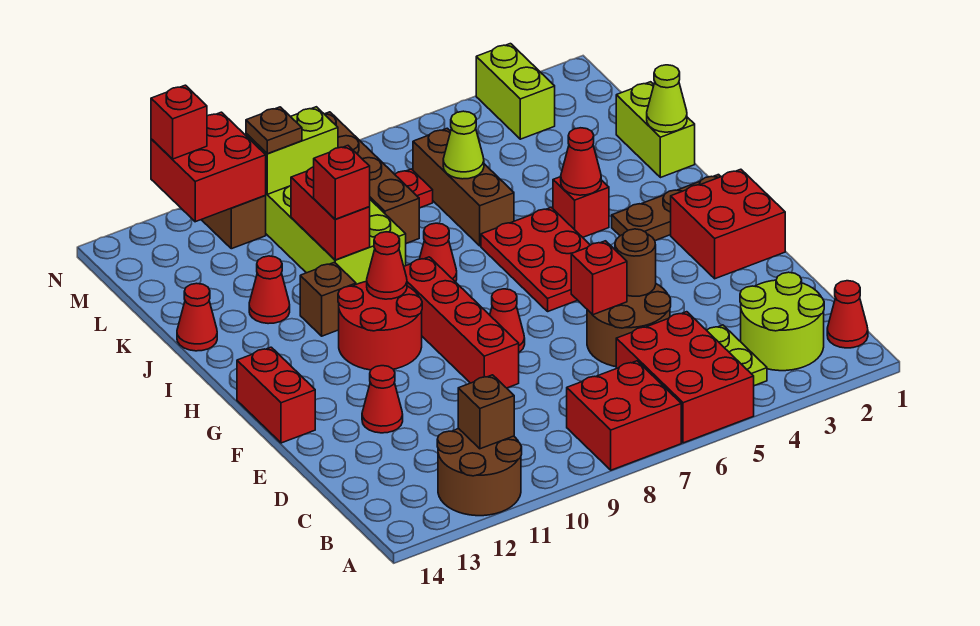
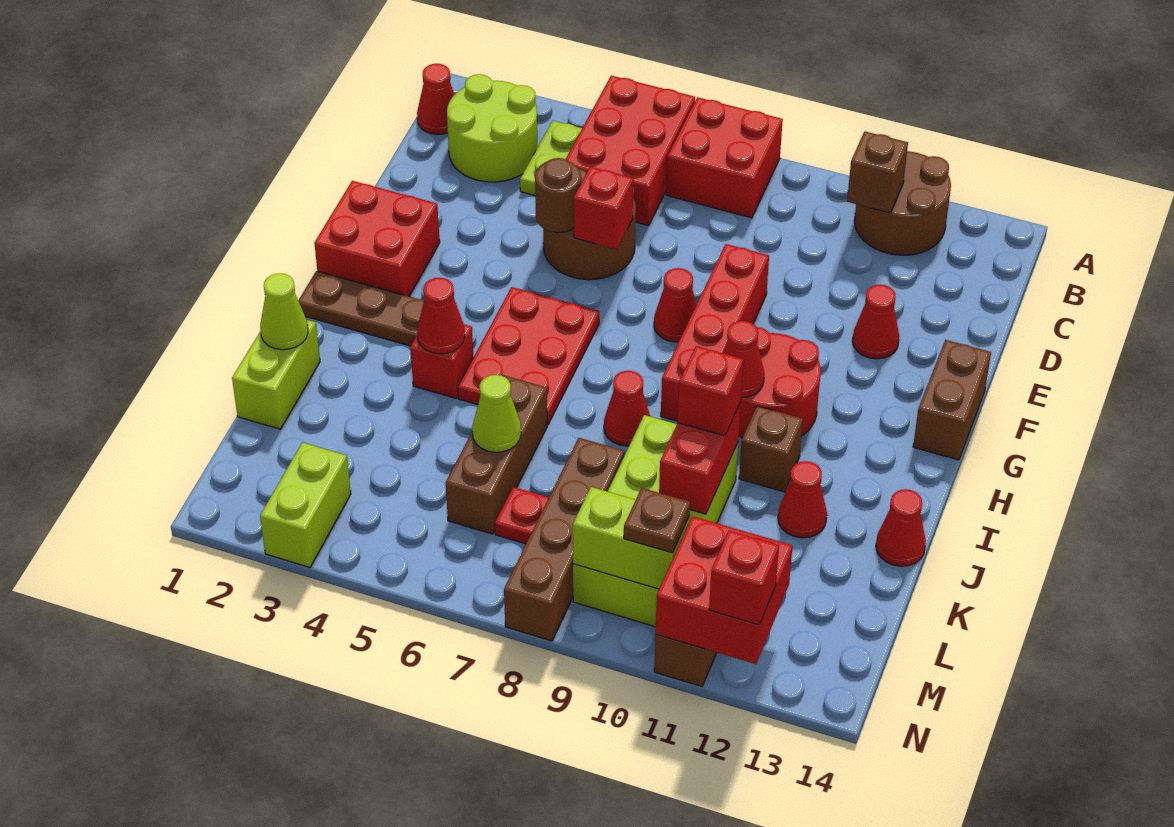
red 1x2 brick [237,347,315,443] -> brown 1x2 brick [913,340,991,460]

